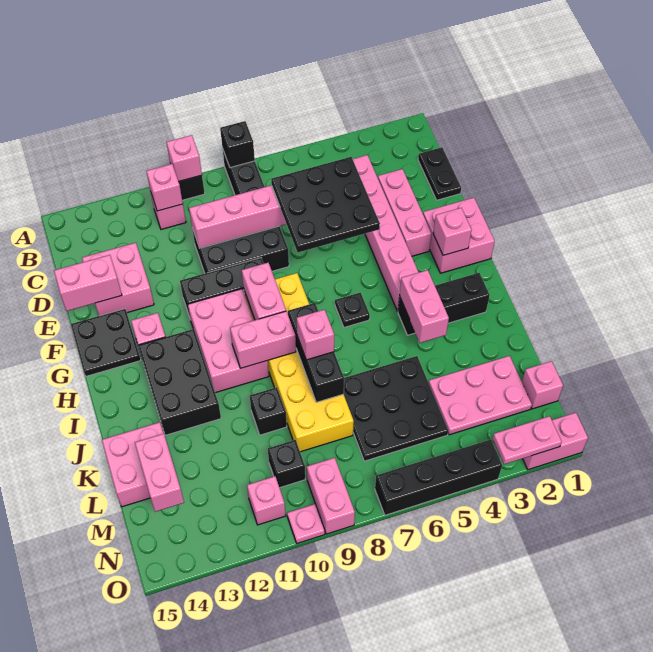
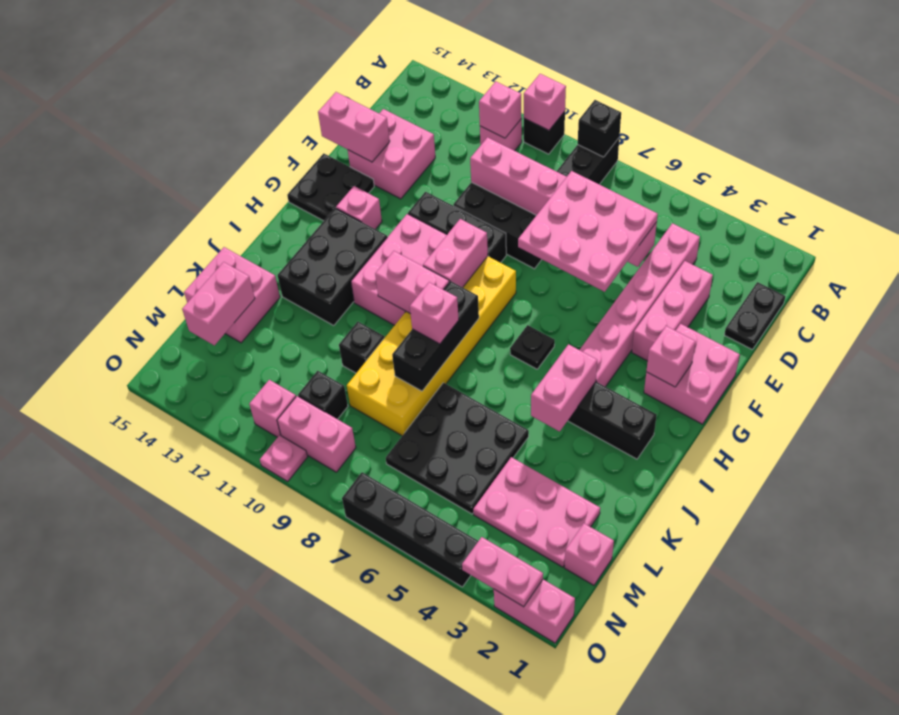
black 3x3 plate [271,157,380,252] -> pink 3x3 plate [518,171,658,292]
pink 1x2 brick [307,458,355,534] -> pink 1x2 brick turned to [277,396,356,472]

